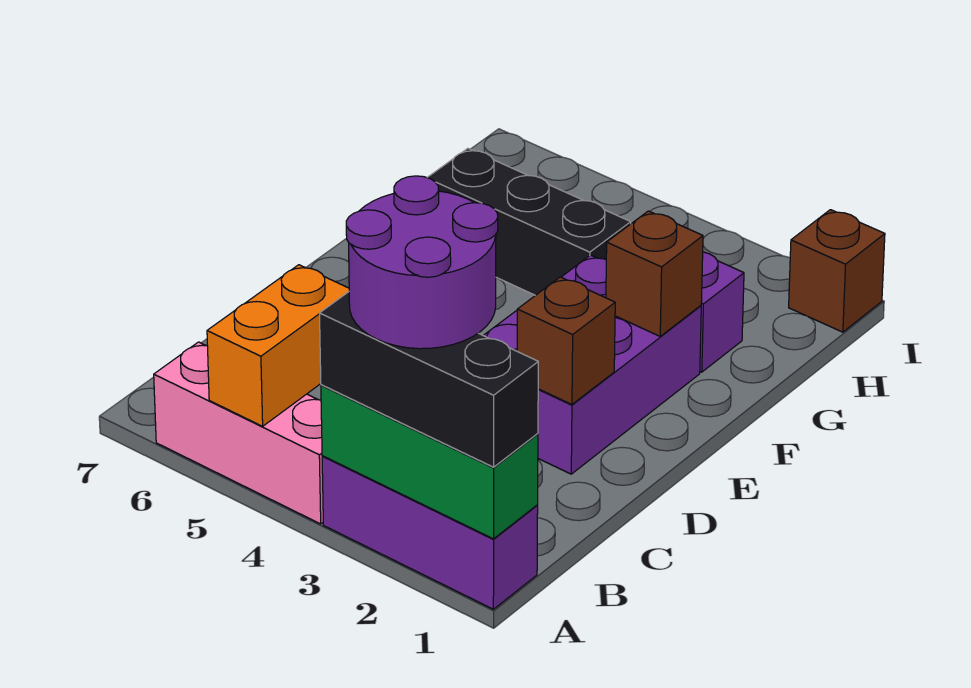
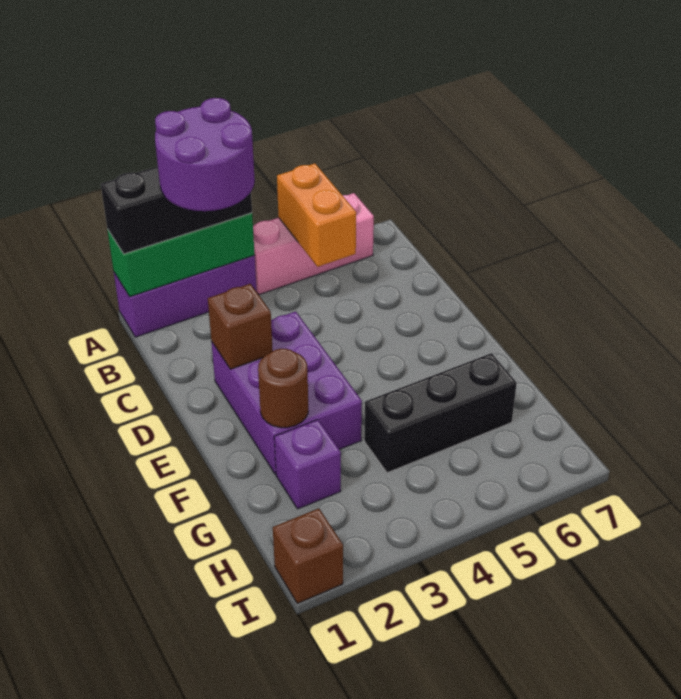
brown 1x1 brick [606,211,703,336] -> brown 1x1 round brick [258,349,308,428]

